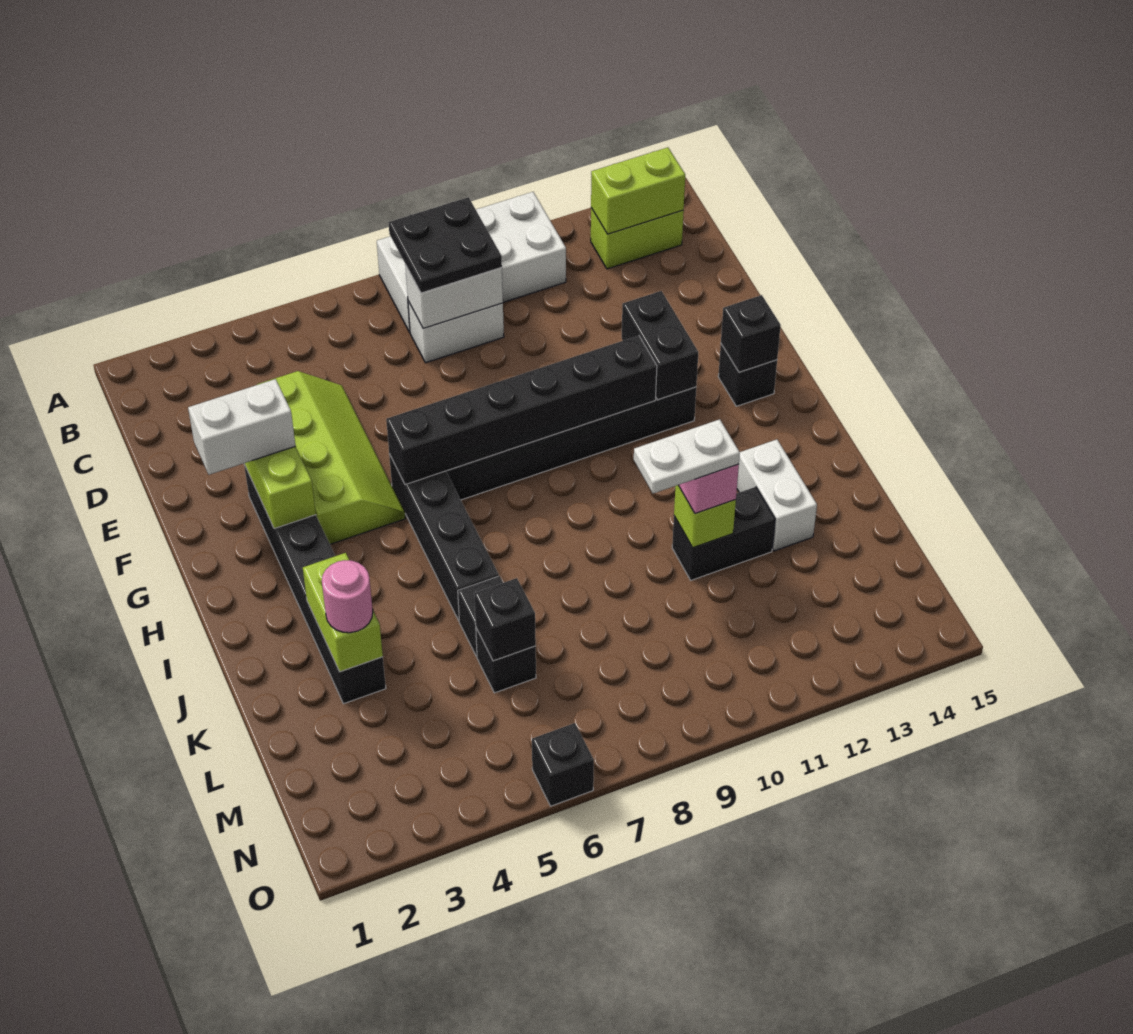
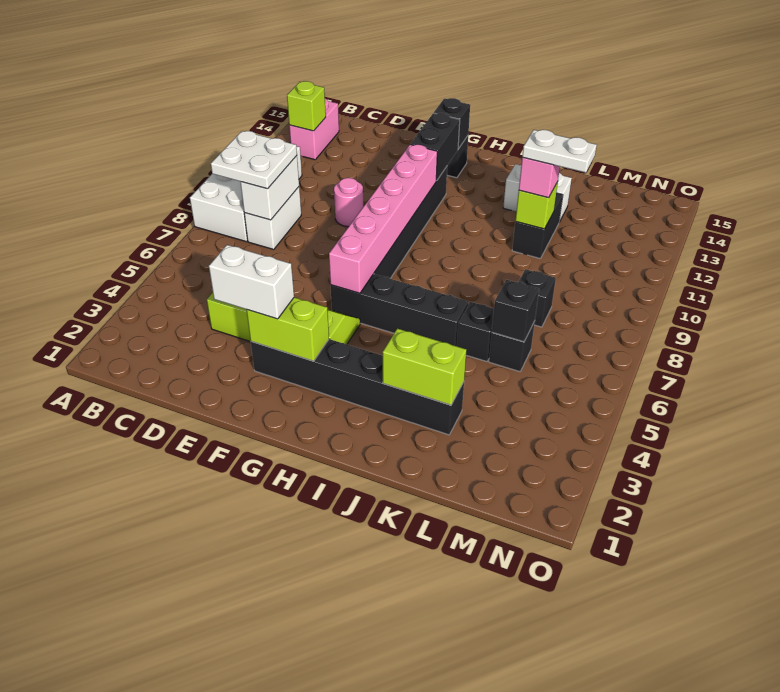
black 2x2 plate [389,197,502,293] -> white 2x2 plate [211,131,297,189]
lime 1x2 brick [591,208,684,269] -> pink 1x2 brick [289,99,339,160]
lime 1x2 brick [591,147,685,234] -> lime 1x1 brick [287,81,326,131]
white 1x2 brick [188,379,295,475] -> white 1x2 brick turned to [209,245,294,319]
black 1x2 brick [622,291,698,400] -> black 1x2 brick turned to [410,113,460,180]
black 1x6 brick [386,336,657,485] -> pink 1x6 brick [329,145,437,293]
pink 1x1 round brick [322,560,373,633] -> pink 1x1 round brick moved to [334,178,363,227]
white 1x2 plate [634,419,740,493] -> white 1x2 plate turned to [522,130,597,173]
black 1x1 brick [532,723,594,806] -> black 1x1 brick moved to [519,269,556,327]

